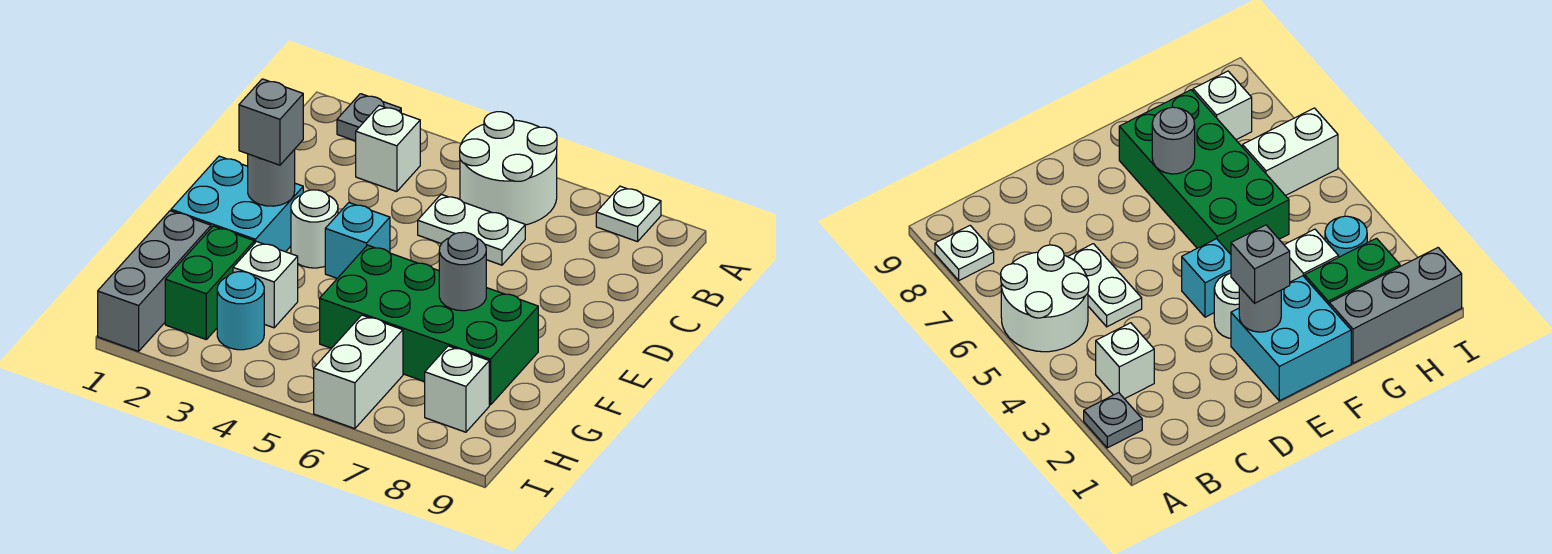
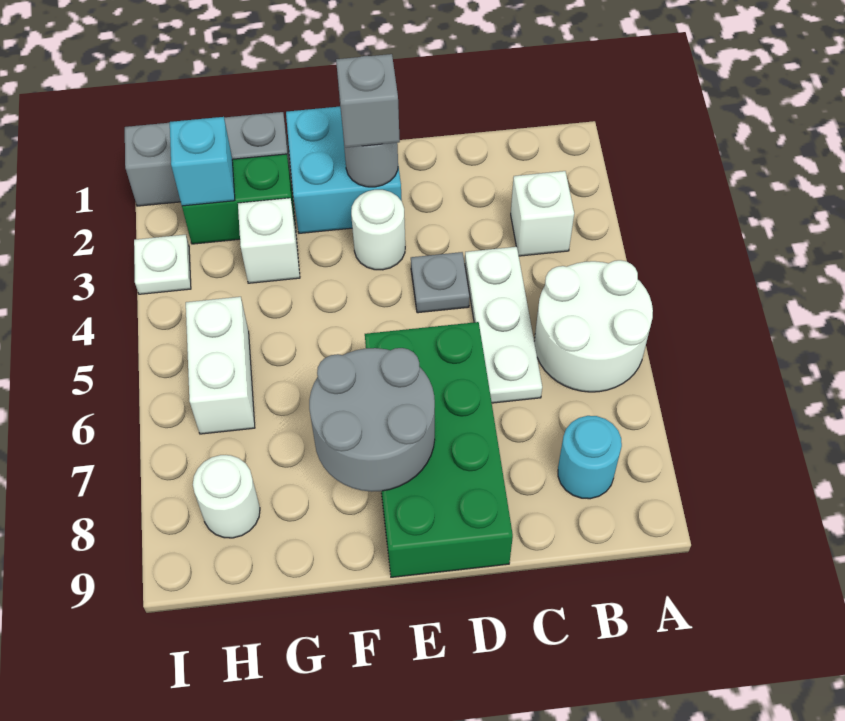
grey 1x1 plate [337,94,401,141] -> grey 1x1 plate moved to [411,252,470,313]
white 1x1 plate [596,186,661,242] -> white 1x1 plate moved to [134,235,191,294]
white 1x2 plate [418,194,525,265] -> white 1x3 plate [465,247,542,403]
cyan 1x1 brick [325,203,390,278] -> cyan 1x1 brick moved to [170,117,235,206]
green 2x4 brick [320,245,538,405] -> green 2x4 brick moved to [365,322,513,577]
grey 1x1 round brick [439,232,486,311] -> grey 2x2 round brick [309,348,435,492]
cyan 1x1 round brick [217,272,264,350] -> cyan 1x1 round brick moved to [558,416,622,499]
white 1x2 brick [314,315,403,429] -> white 1x2 brick turned to [186,297,255,434]
white 1x1 brick [425,346,489,432] -> white 1x1 round brick [193,455,260,538]

